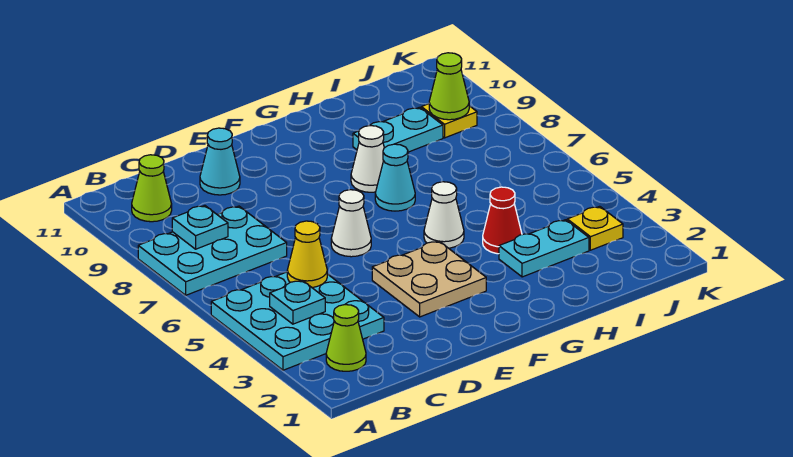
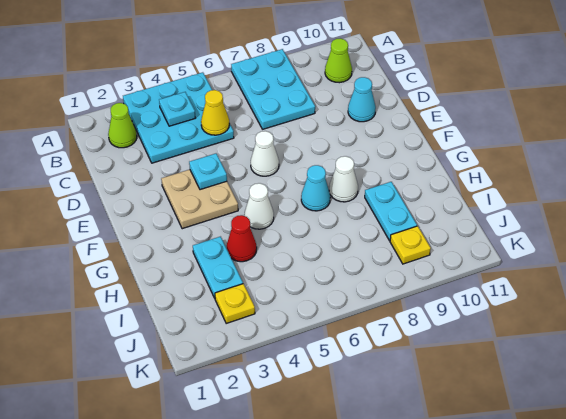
cyan 1x1 plate [172,205,228,249] -> cyan 1x1 plate moved to [189,154,227,190]
lime 1x1 cone [429,53,469,120] -> none

